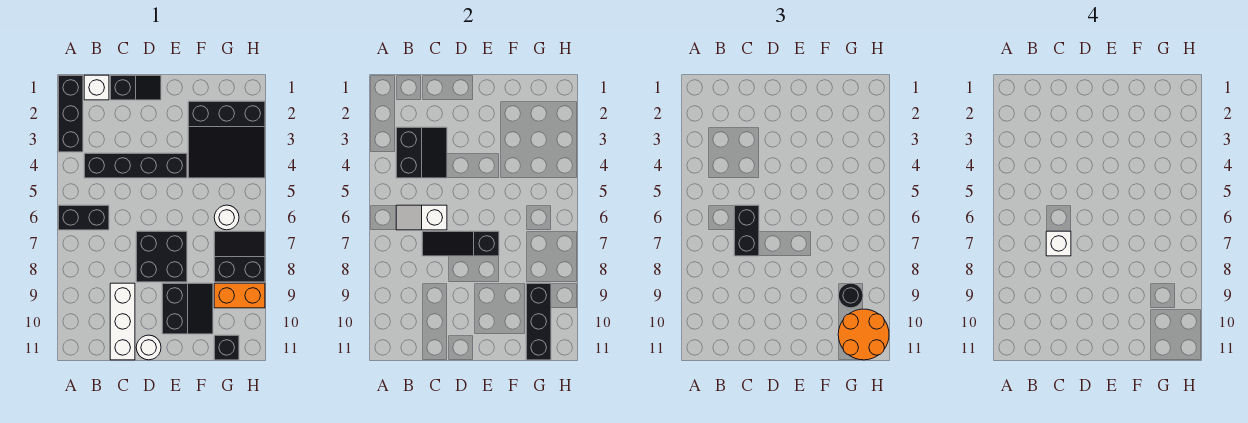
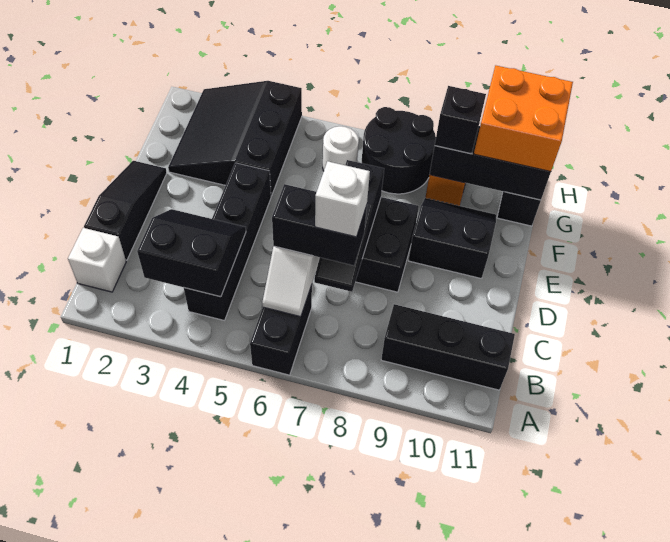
black 1x3 brick [58,75,83,152] -> black 1x3 brick moved to [381,304,515,390]
black 1x2 slope [110,75,161,100] -> black 1x3 slope [84,161,167,260]
white 1x3 brick [110,283,135,360] -> none
white 1x1 round brick [136,335,161,360] -> none
black 3x3 slope [188,101,265,178] -> black 3x3 slope turned to [168,81,302,196]
black 2x2 slope [214,231,265,282] -> black 2x2 round brick [361,107,436,194]
black 1x1 round brick [838,283,863,308] -> black 1x1 brick [435,86,486,154]
orange 2x2 round brick [838,309,889,360] -> orange 2x2 brick [474,66,573,172]

